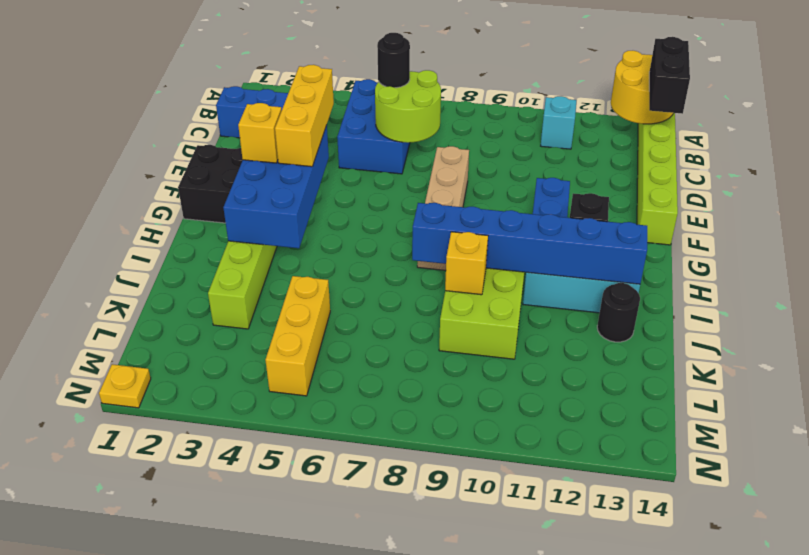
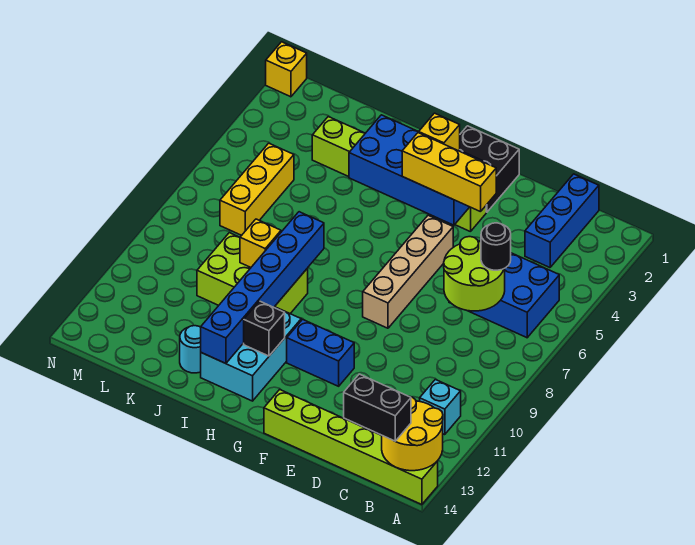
tan 1x4 brick [417,146,469,270] -> tan 1x4 brick turned to [363,215,453,328]
black 1x1 round brick [597,283,640,342] -> cyan 1x1 round brick [180,326,201,373]
yellow 1x3 brick [265,276,330,396] -> yellow 1x3 brick turned to [220,143,294,235]
yellow 1x1 plate [99,364,151,408] -> yellow 1x1 brick [266,42,307,97]

